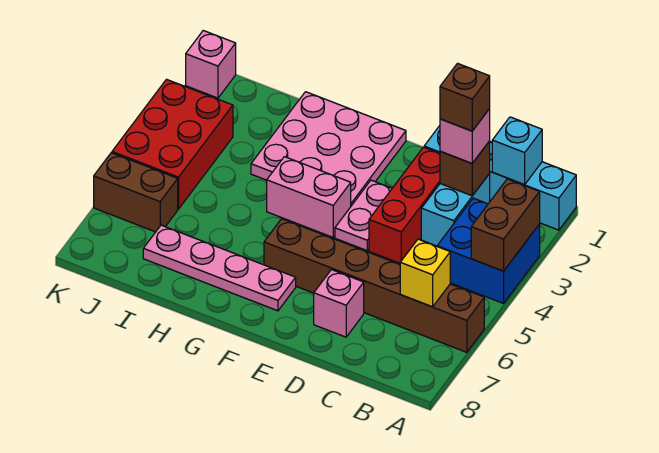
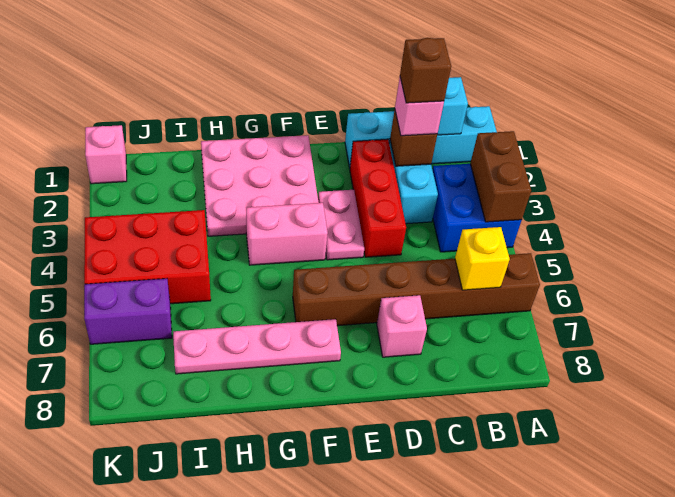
red 2x3 brick [112,79,233,209] -> red 2x3 brick turned to [84,210,211,304]
brown 1x2 brick [94,153,178,232] -> purple 1x2 brick [84,279,172,344]

